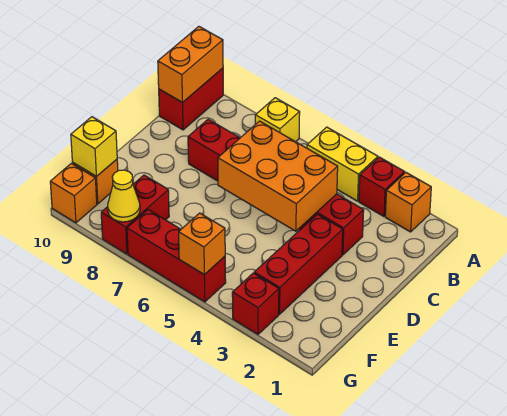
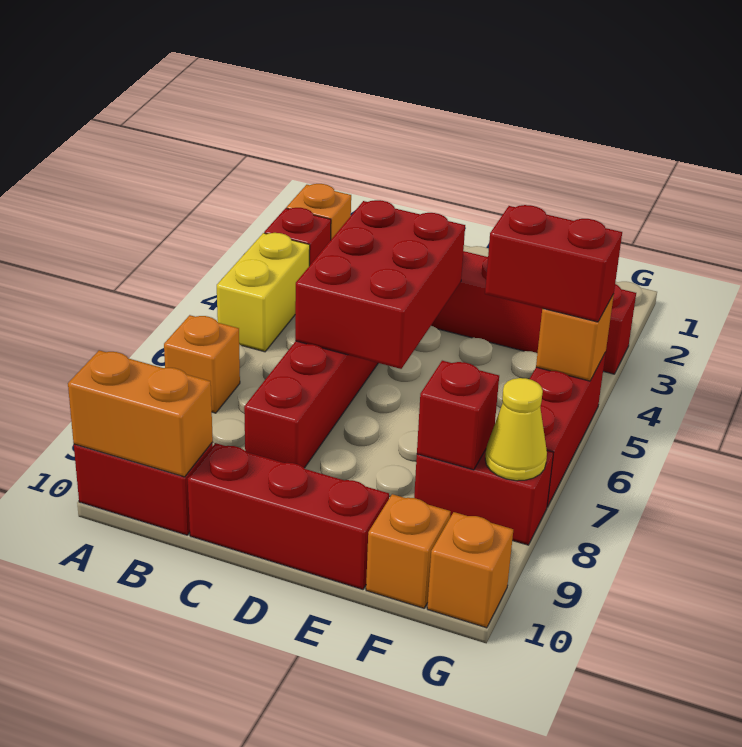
yellow 1x1 brick [255,98,300,142] -> orange 1x1 brick [164,315,240,413]
orange 2x3 brick [218,121,338,231] -> red 2x3 brick [295,200,465,369]
none -> red 1x3 brick [188,443,389,589]
none -> red 1x2 brick [485,205,622,322]
none -> red 1x1 brick [417,361,499,470]
yellow 1x1 brick [71,117,117,177] -> none

